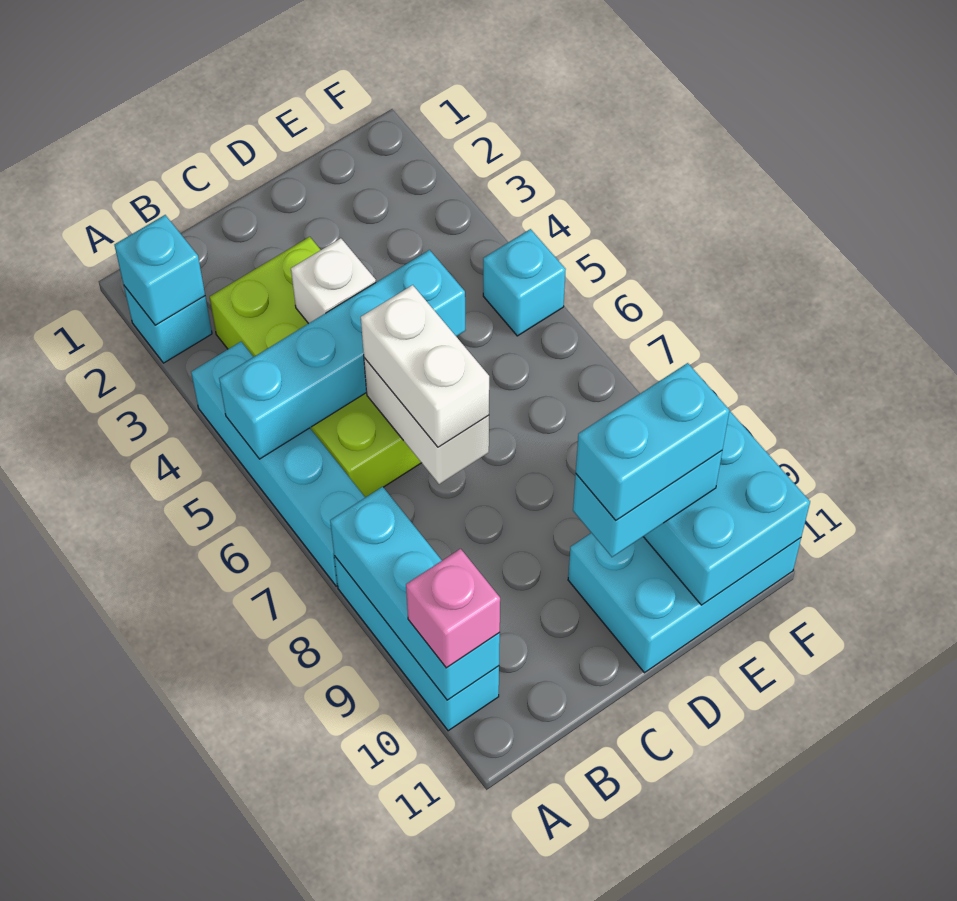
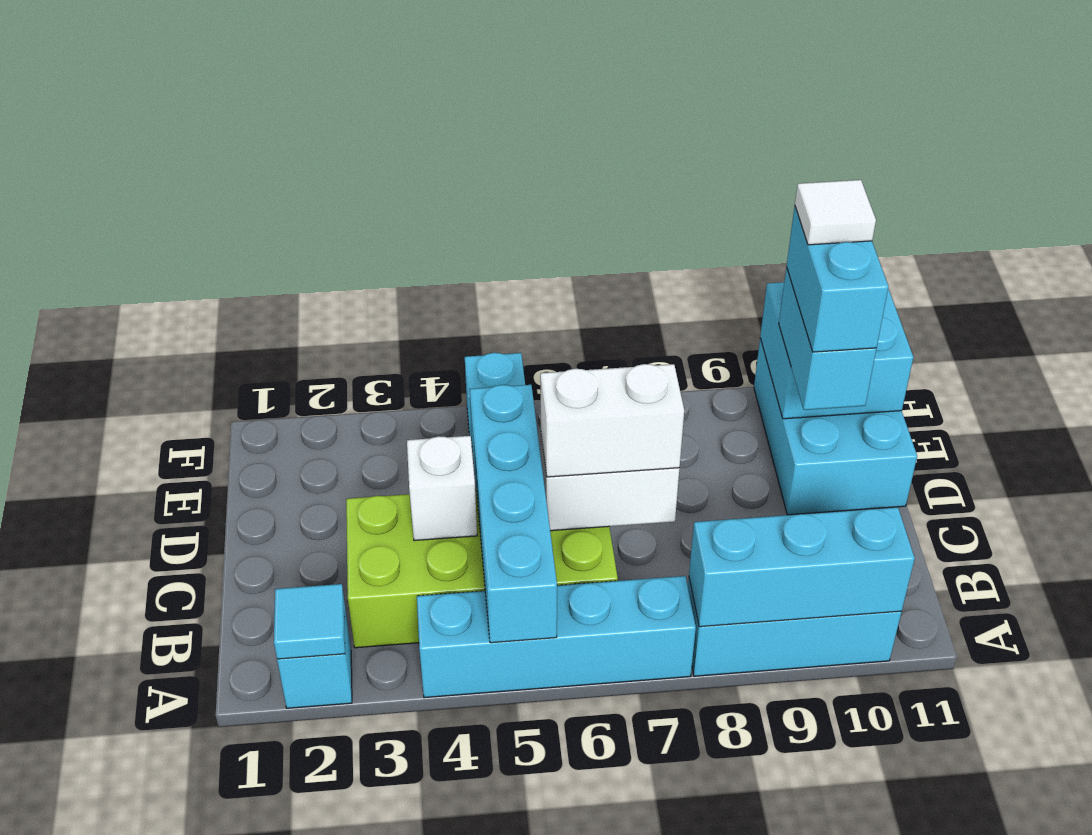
cyan 1x1 brick [114,215,205,325] -> cyan 1x1 tile [274,584,345,659]
pink 1x1 brick [406,549,500,668] -> none
none -> white 1x1 tile [795,180,876,245]

